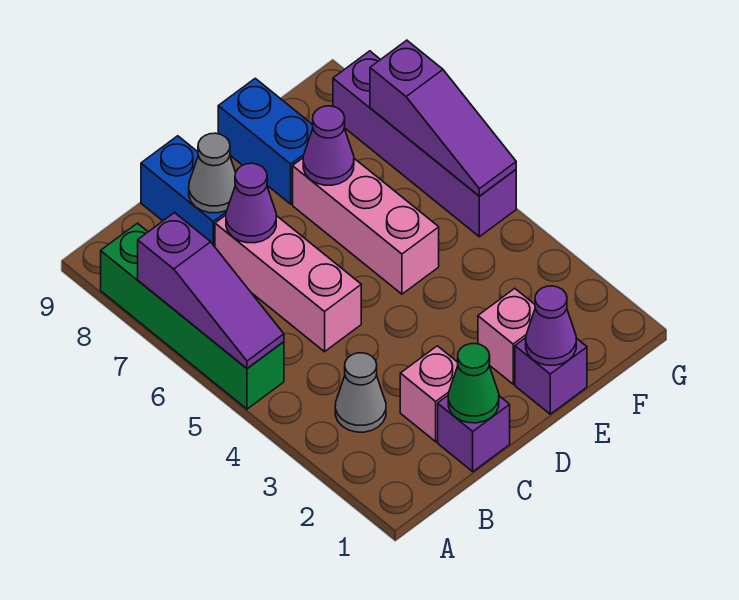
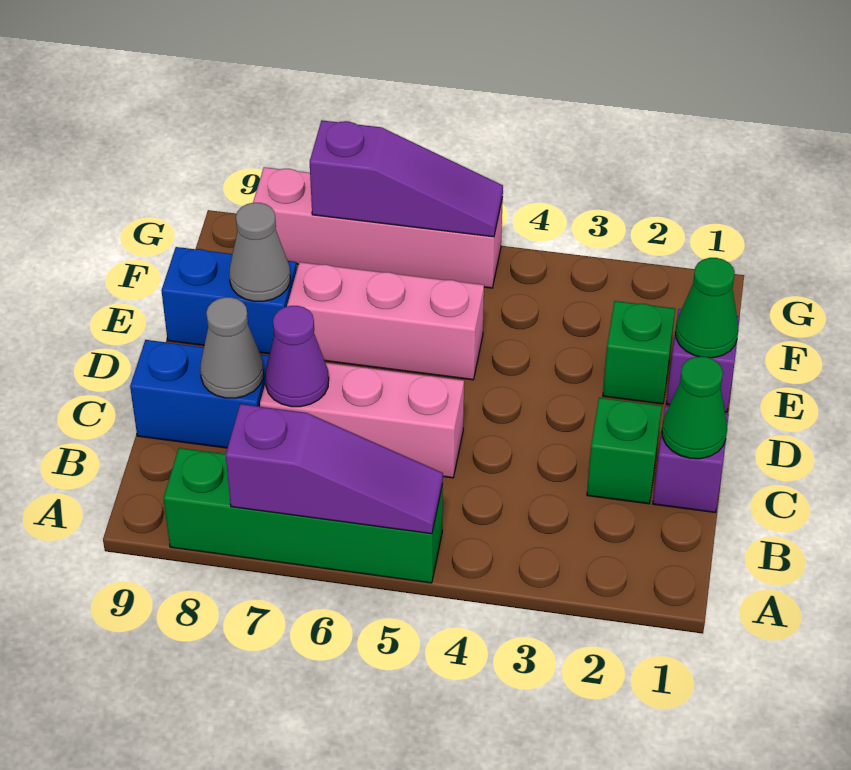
grey 1x1 cone [335,353,386,432] -> grey 1x1 cone moved to [229,203,290,301]
pink 1x1 brick [400,346,458,442] -> green 1x1 brick [587,398,662,504]
purple 1x1 cone [526,286,576,365] -> green 1x1 cone [675,258,739,358]
pink 1x1 brick [478,288,535,384] -> green 1x1 brick [603,301,675,404]
purple 1x1 cone [303,106,354,185] -> none
purple 1x4 brick [333,51,516,237] -> pink 1x4 brick [253,167,503,288]

